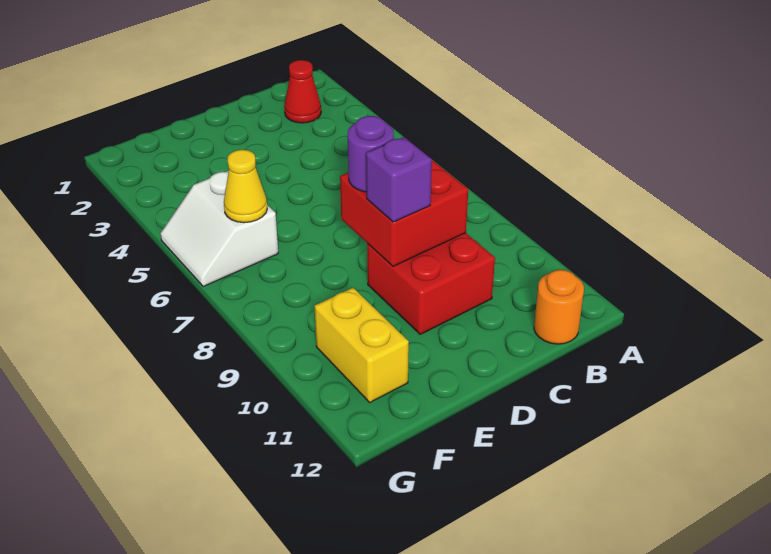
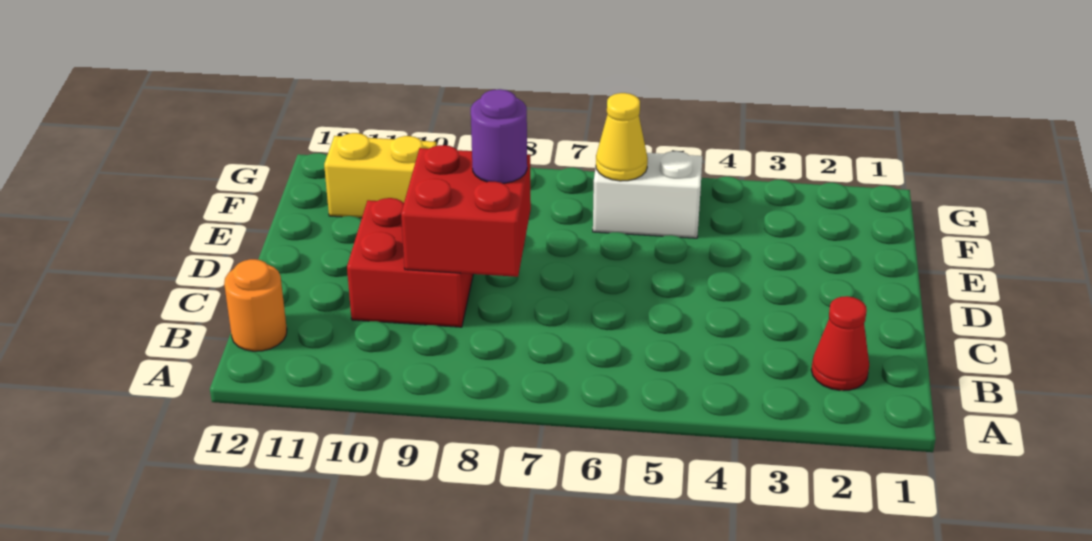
purple 1x1 brick [366,137,432,222] -> none

